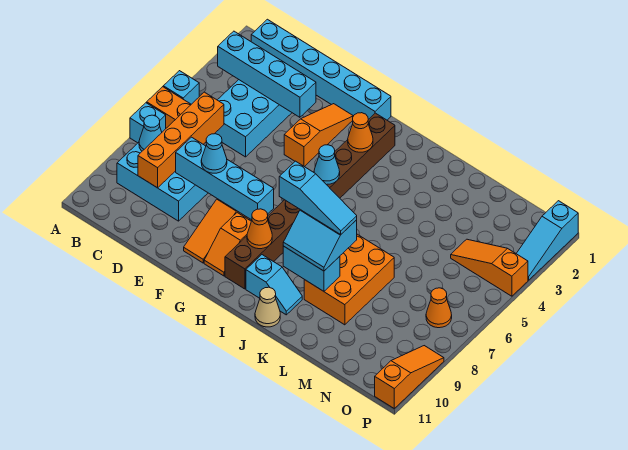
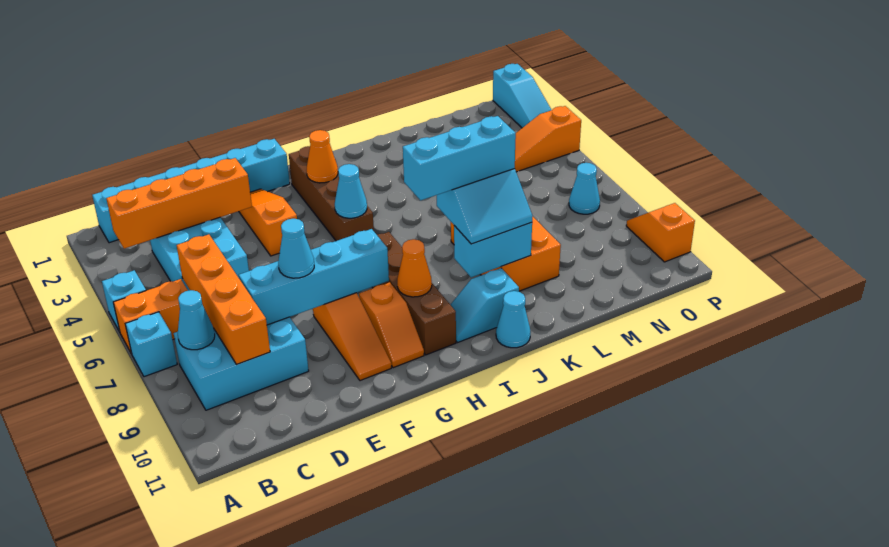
cyan 1x4 brick [218,31,316,117] -> orange 1x4 brick [106,158,252,249]
cyan 1x3 slope [279,161,357,234] -> cyan 1x3 brick [403,116,516,200]
cyan 1x2 slope [246,255,302,315] -> cyan 1x2 slope turned to [451,268,519,343]
tan 1x1 cone [255,287,280,327] -> cyan 1x1 cone [496,291,530,348]
orange 1x1 cone [426,288,452,328] -> cyan 1x1 cone [569,163,600,214]
orange 1x3 slope [375,346,444,408] -> orange 1x2 slope [626,203,695,262]

